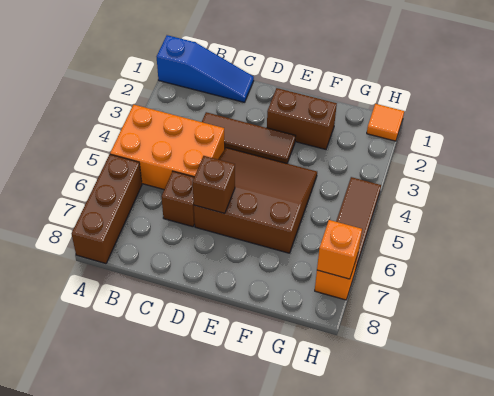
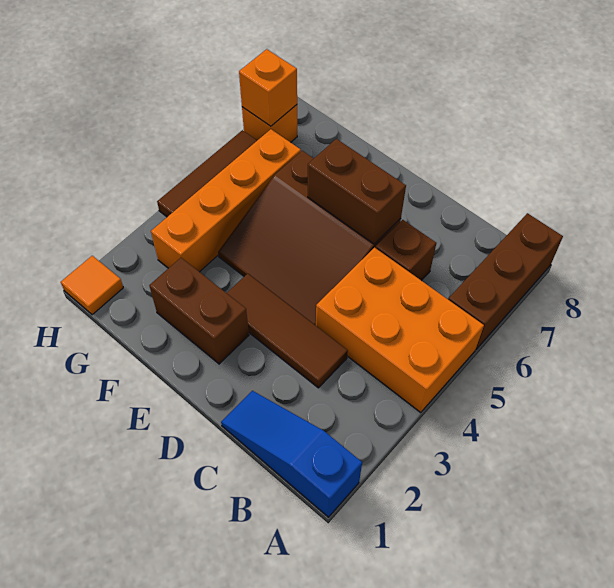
brown 1x1 brick [193,156,235,213] -> brown 1x2 brick [308,139,406,244]
none -> orange 1x4 brick [151,129,301,272]

